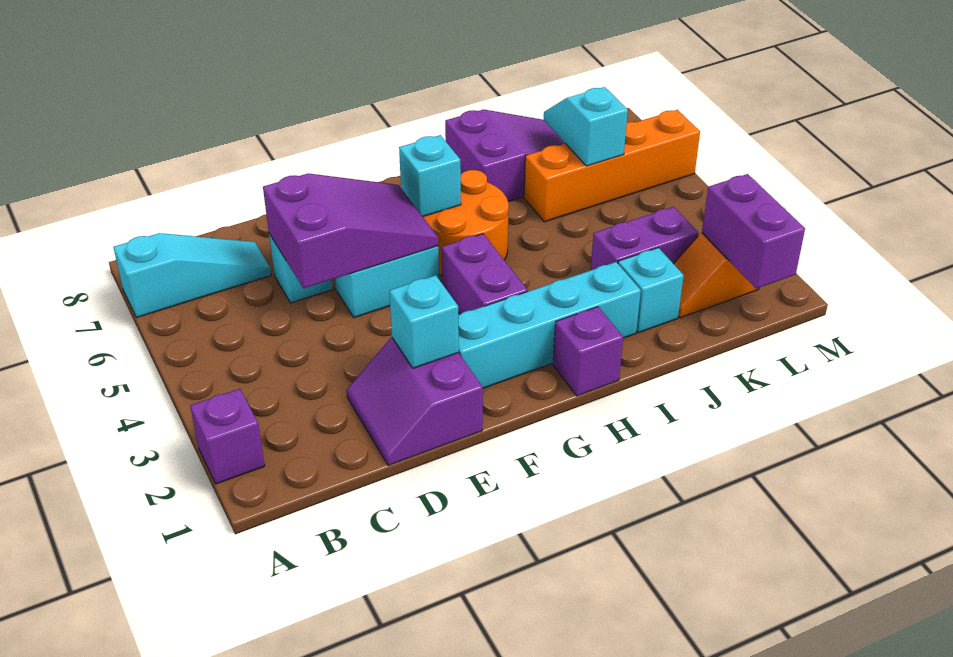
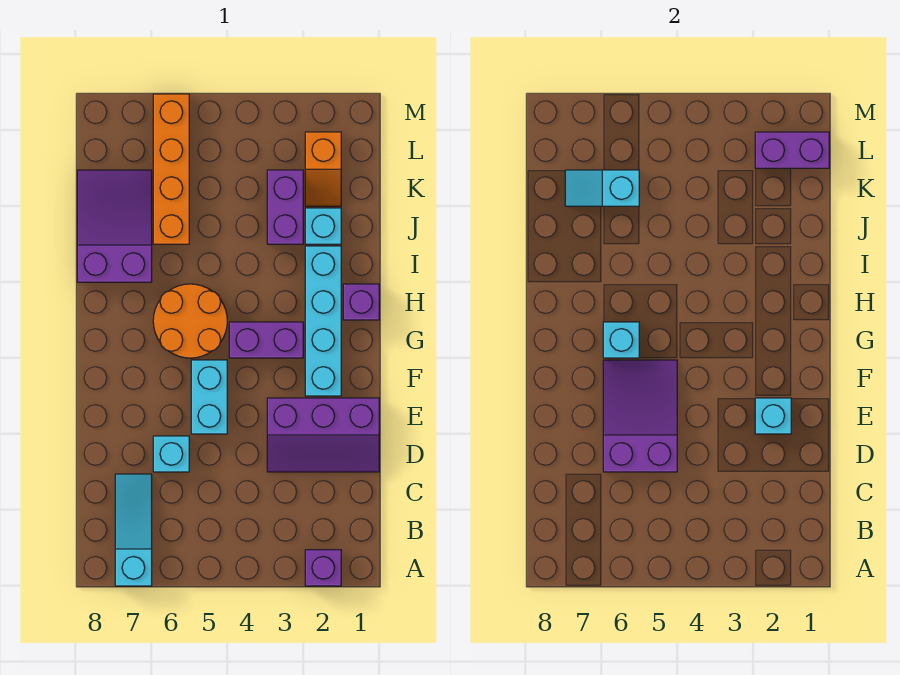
purple 2x2 slope [347,338,483,466] -> purple 2x3 slope [267,398,379,472]

